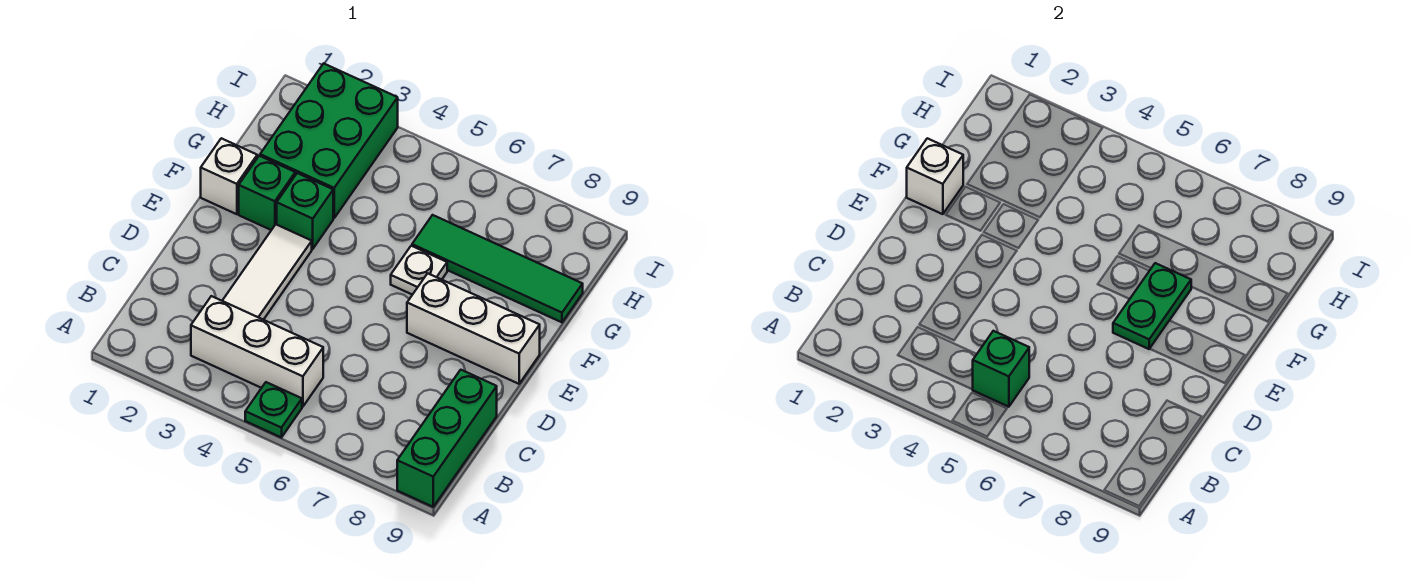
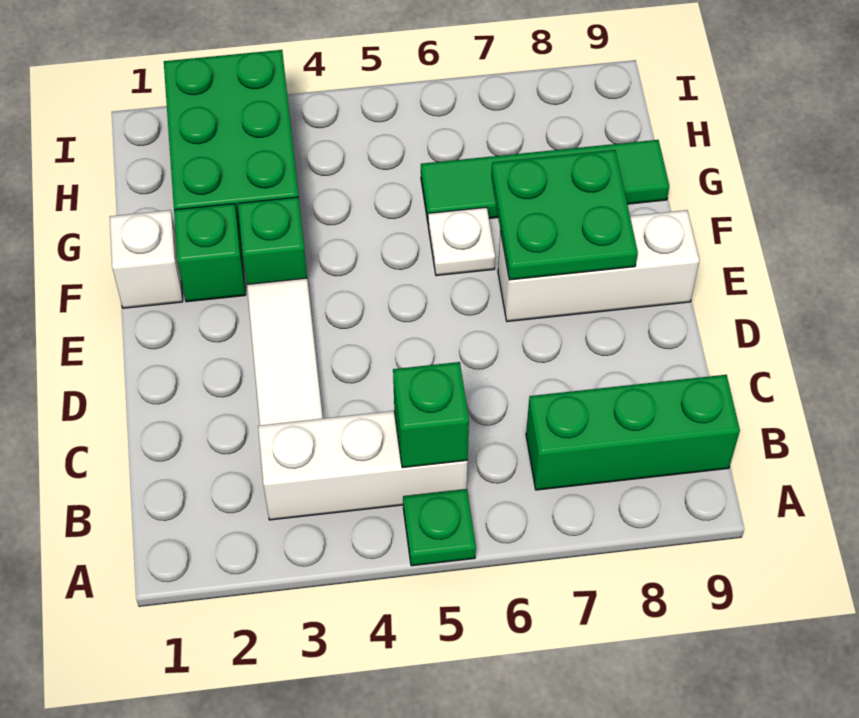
green 1x3 brick [397,370,497,507] -> green 1x3 brick turned to [526,375,740,490]
green 1x2 plate [1113,263,1191,349] -> green 2x2 plate [491,150,638,280]
white 1x1 brick [907,138,963,214] -> none

